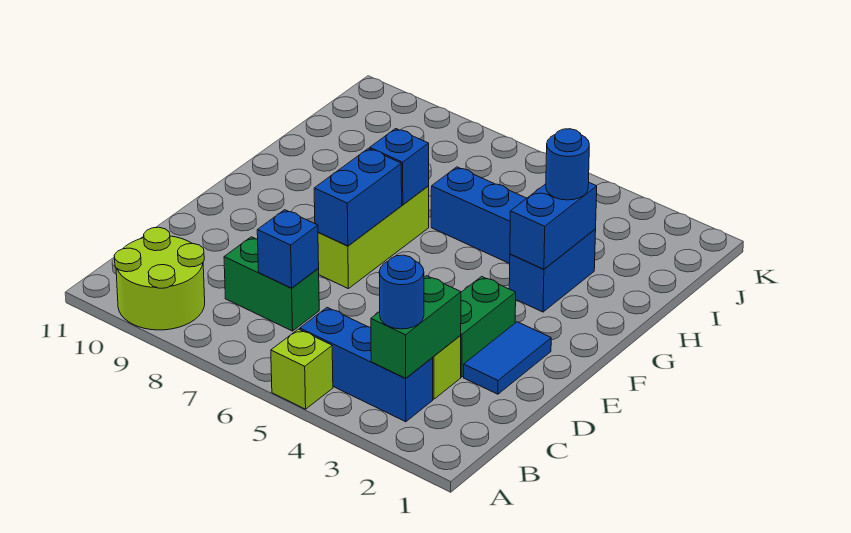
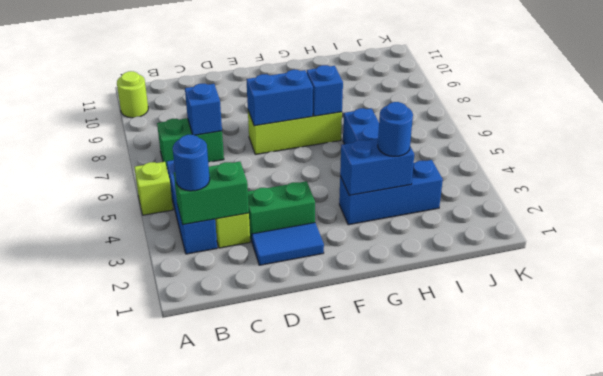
lime 2x2 round brick [114,227,205,330] -> lime 1x1 round brick [117,71,148,118]
green 1x2 brick [224,237,319,331] -> green 1x2 brick turned to [157,118,224,167]
blue 1x2 brick [509,229,596,312] -> blue 1x3 brick [339,160,443,225]

